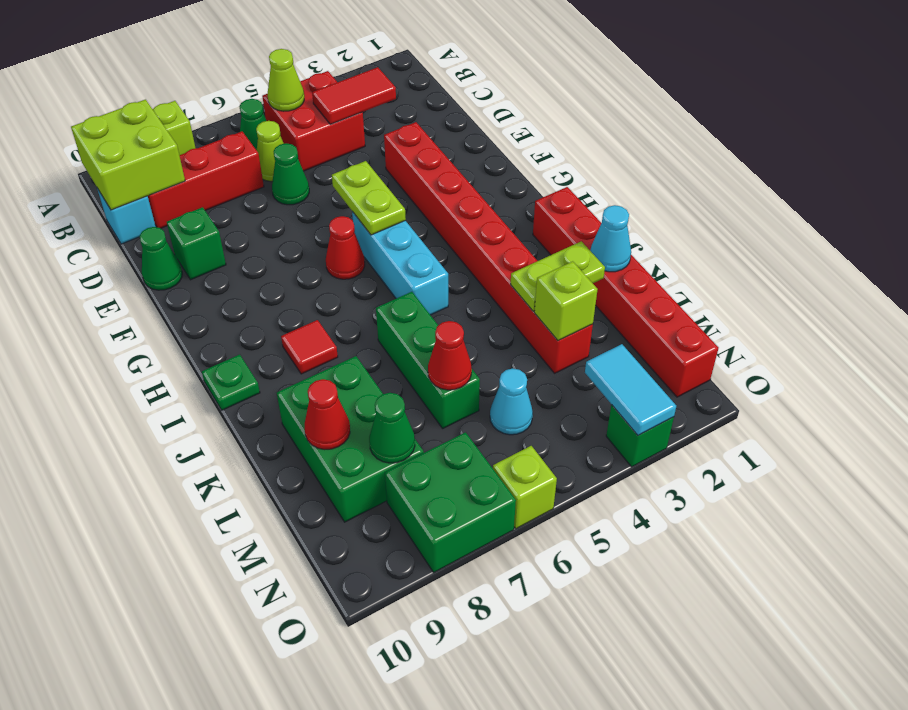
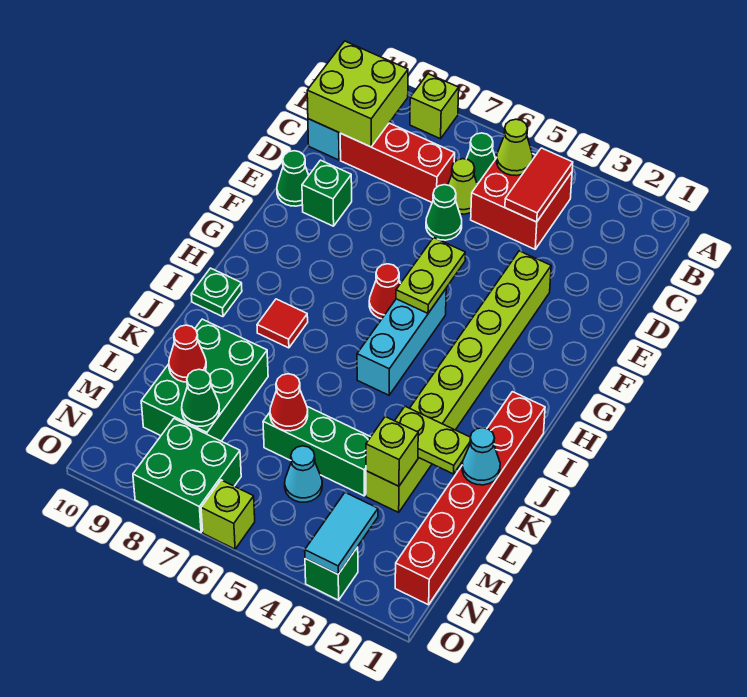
red 1x2 tile [312,67,396,124] -> red 1x2 tile turned to [505,148,573,222]
red 1x8 brick [384,122,593,373] -> lime 1x8 brick [366,251,551,512]
green 1x3 brick [376,292,480,428] -> green 1x3 brick turned to [263,407,370,496]

